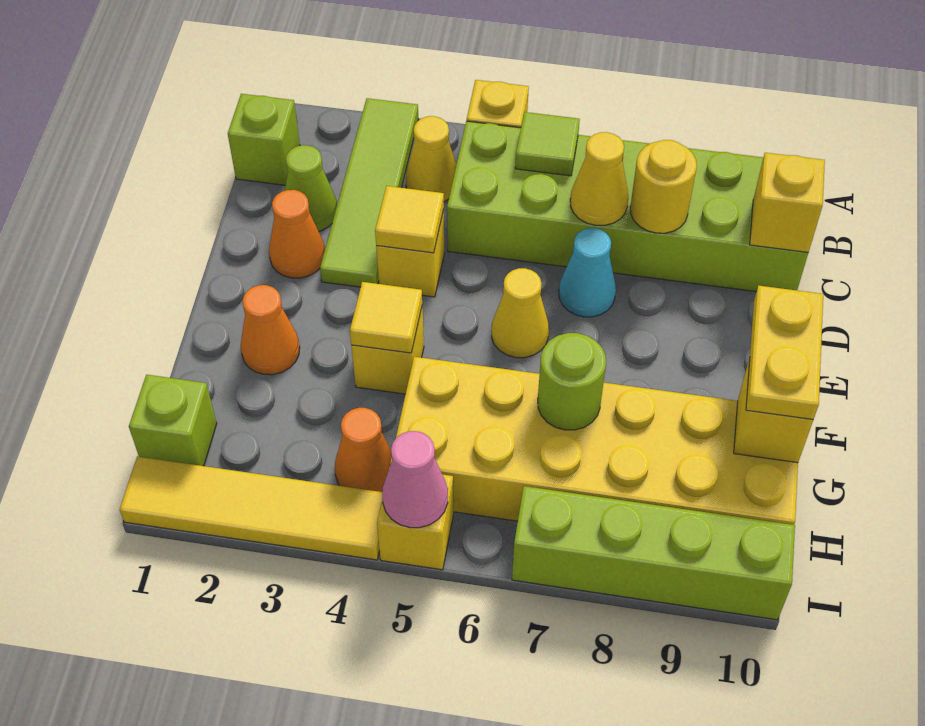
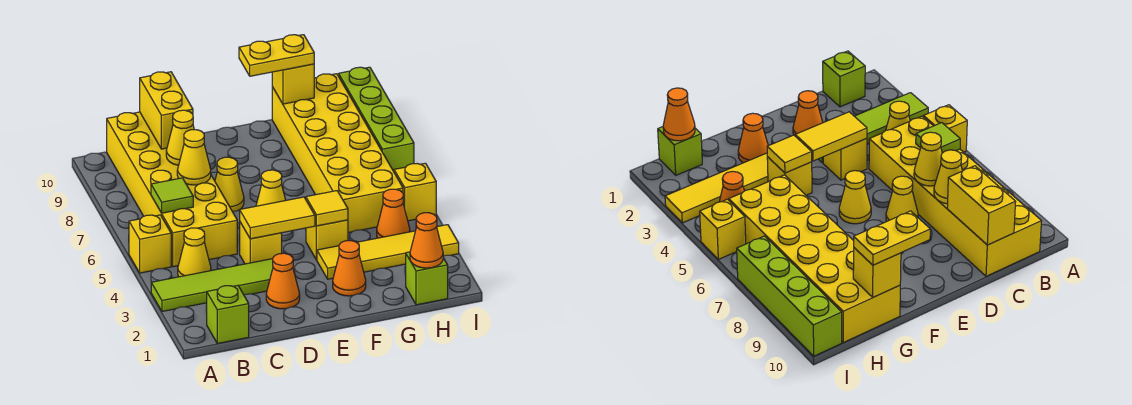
lime 2x6 brick [447,121,808,291] -> yellow 2x6 brick [107,112,237,267]
lime 1x1 cone [285,145,337,231] -> none
yellow 1x1 round brick [630,140,697,233] -> yellow 1x1 cone [166,110,194,165]
yellow 1x1 brick [750,153,825,253] -> yellow 1x2 brick [140,72,193,149]
yellow 1x1 tile [375,186,444,253] -> yellow 1x2 tile [240,197,315,239]
cyan 1x1 cone [559,228,616,317] -> yellow 1x1 cone [215,157,244,212]
lime 1x1 round brick [538,333,606,430] -> none
none -> orange 1x1 cone [410,213,443,268]
yellow 1x4 tile [120,456,382,560] -> yellow 1x4 tile turned to [317,225,459,279]
pink 1x1 cone [382,431,448,528] -> none

